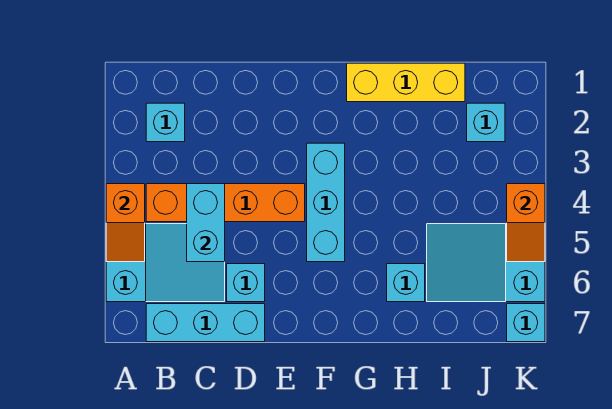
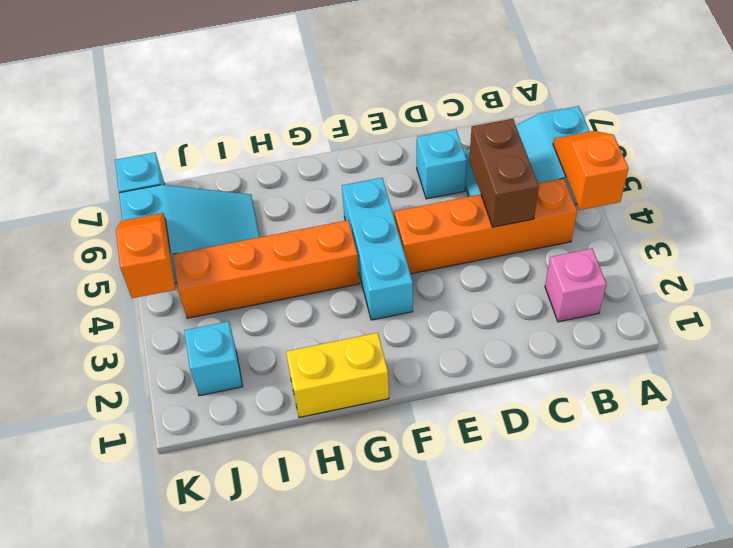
cyan 1x1 brick [146,103,185,142] -> pink 1x1 brick [545,249,607,322]
cyan 1x3 brick [146,304,265,342] -> none
cyan 1x2 brick [187,184,225,262] -> brown 1x2 brick [469,119,539,227]
yellow 1x3 brick [347,63,465,102] -> yellow 1x2 brick [286,333,389,417]
none -> orange 1x4 brick [173,220,360,318]
cyan 1x1 brick [387,264,425,302] -> none

